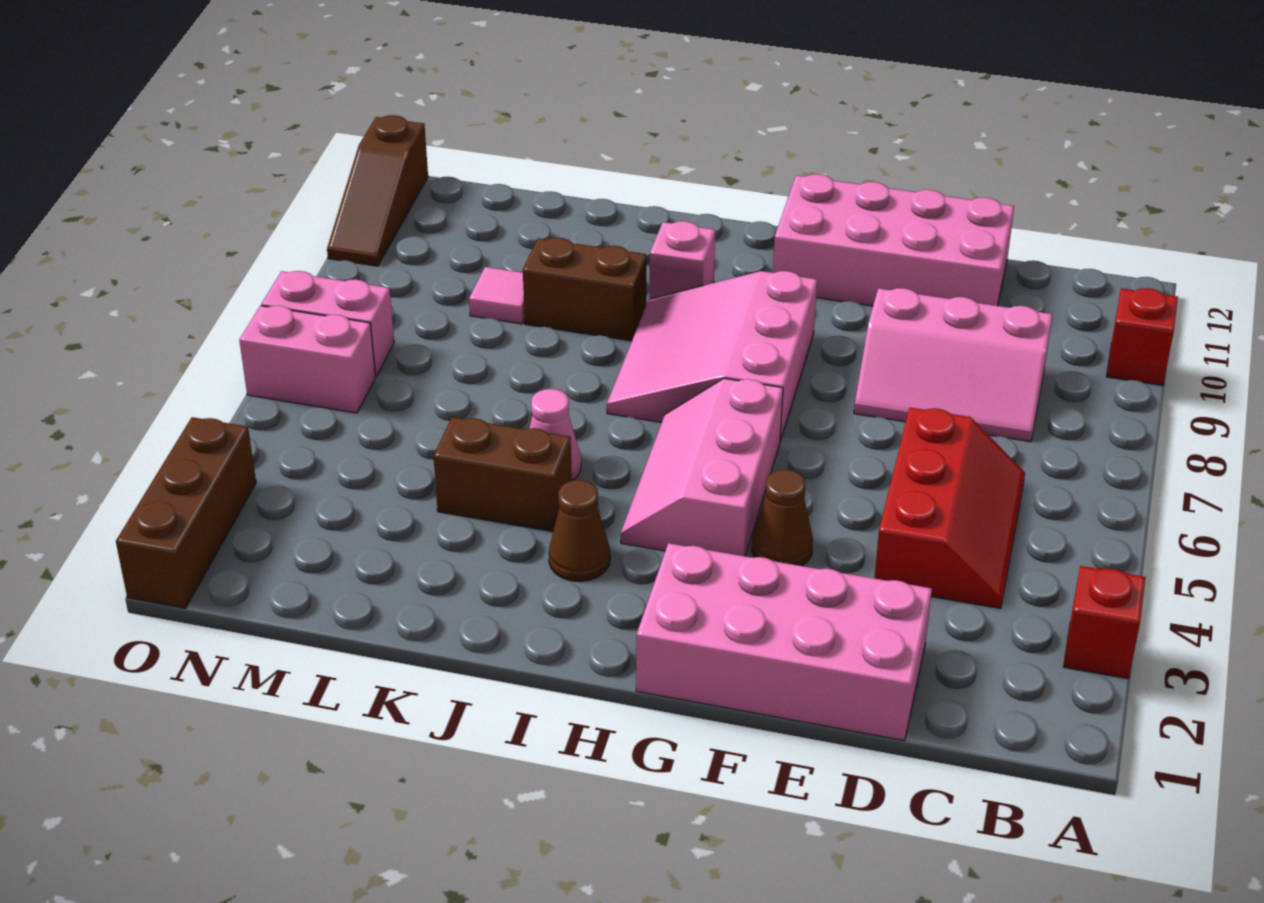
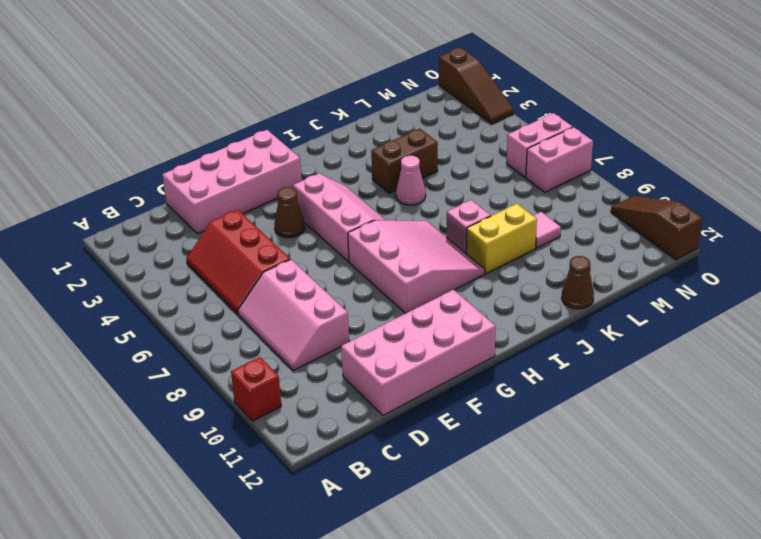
red 1x1 brick [1064,566,1145,679] -> none
pink 2x3 slope [854,288,1053,442] -> pink 2x3 slope turned to [238,259,349,371]
brown 1x1 cone [549,480,610,581] -> brown 1x1 cone moved to [561,256,594,309]
pink 1x1 brick [650,221,715,299] -> pink 1x1 brick moved to [447,200,491,254]
brown 1x2 brick [523,238,646,341] -> yellow 1x2 brick [467,204,537,274]
brown 1x3 brick [116,417,256,608] -> brown 1x3 slope [439,48,514,124]

